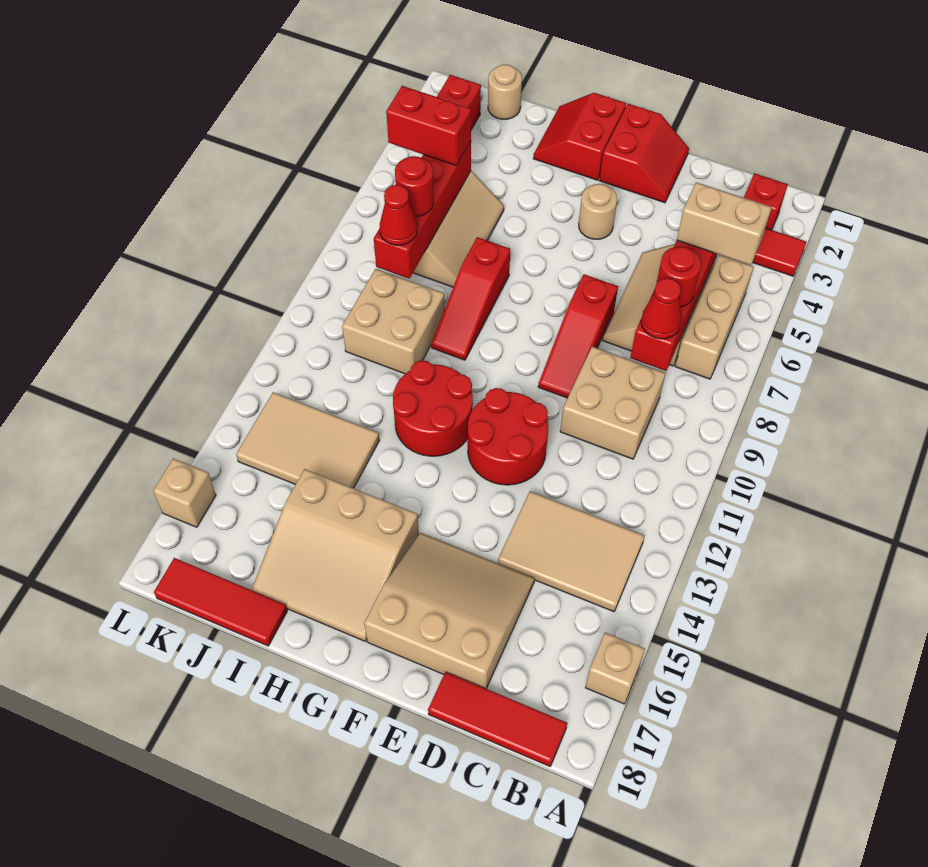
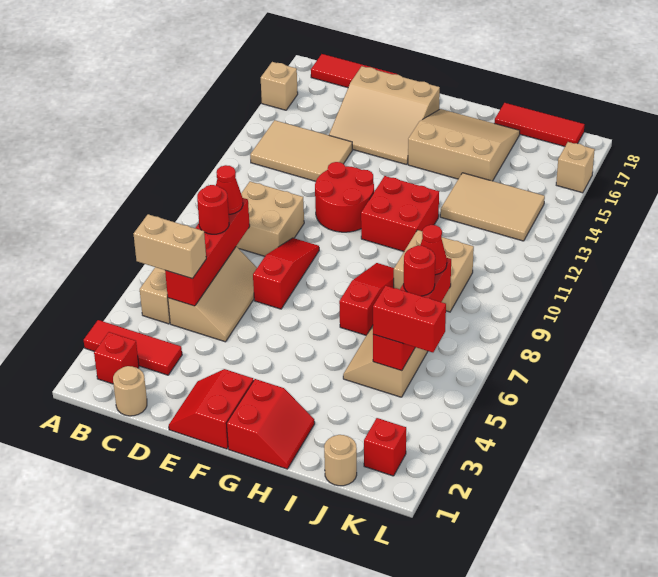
tan 1x1 round brick [579,184,617,239] -> tan 1x1 round brick moved to [113,366,147,416]
red 2x2 round brick [393,360,473,456] -> red 2x2 brick [361,176,439,251]

